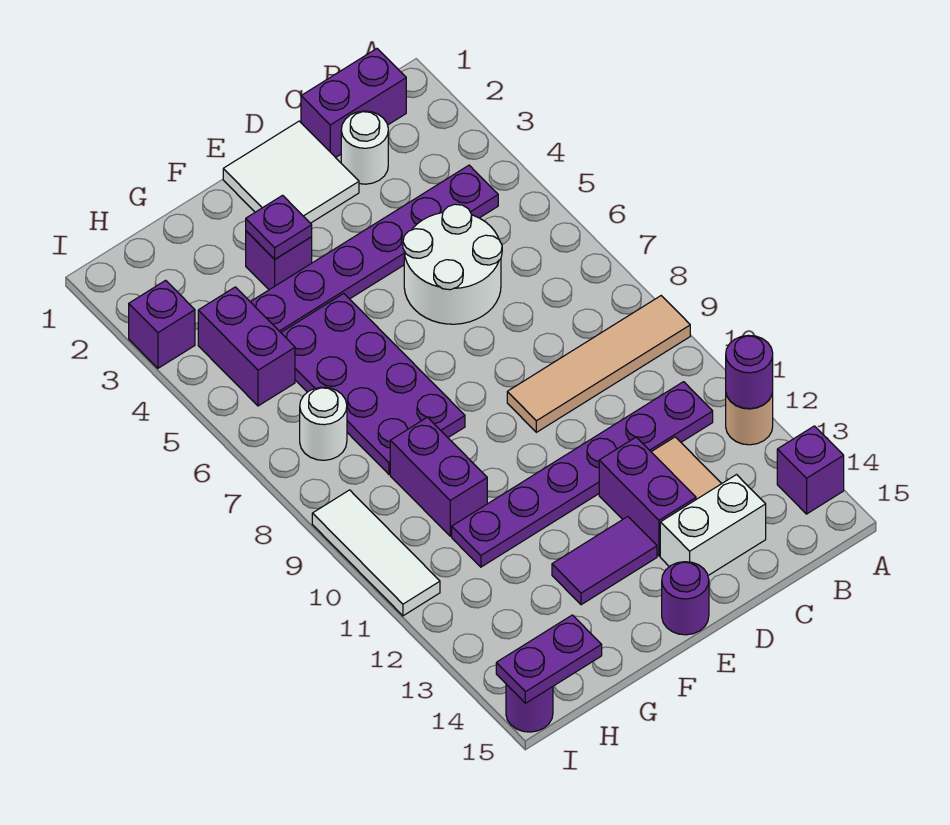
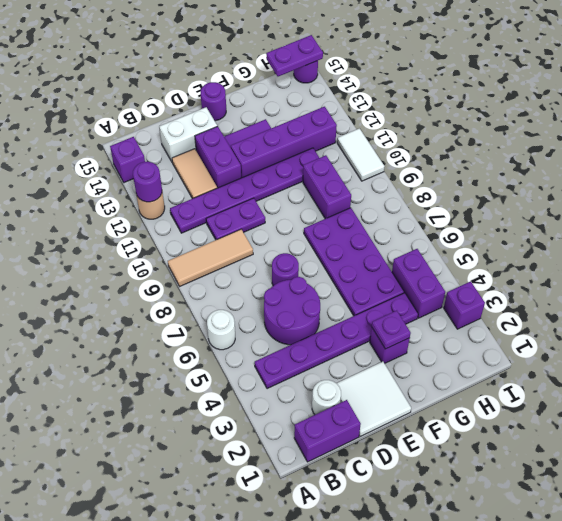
tan 1x4 tile [507,296,690,432] -> tan 1x3 tile [168,229,253,286]
white 2x2 round brick [403,204,502,324] -> purple 2x2 round brick [264,277,320,345]
none -> purple 1x2 plate [206,198,265,240]
none -> purple 1x1 round brick [272,253,299,286]
none -> purple 1x4 brick [231,107,337,178]
white 1x1 round brick [300,387,347,460] -> white 1x1 round brick moved to [207,310,235,350]
white 1x3 tile [312,490,440,616] -> white 1x2 tile [337,128,385,181]

